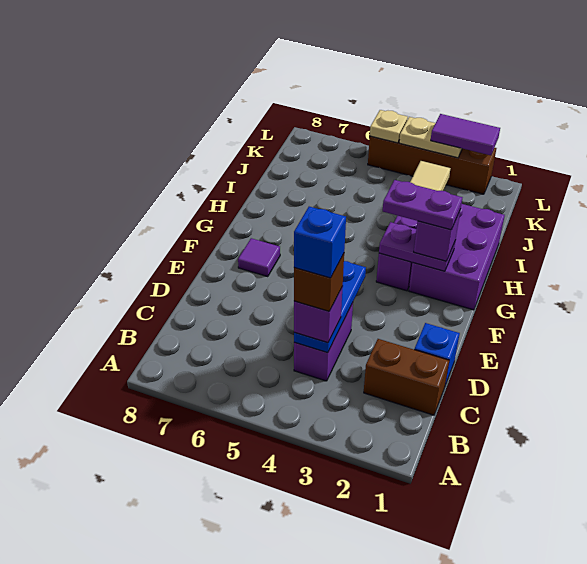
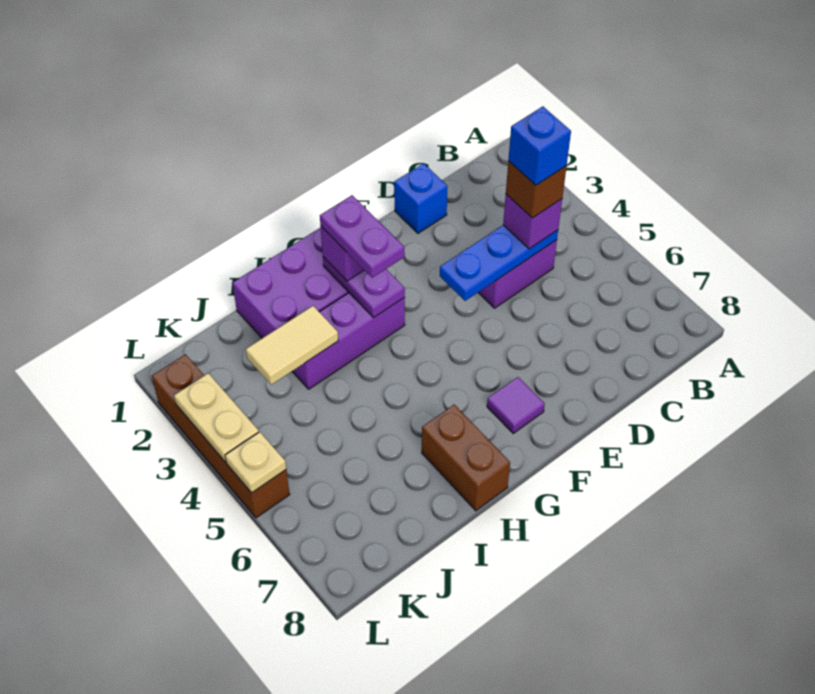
brown 1x2 brick [364,339,449,415] -> brown 1x2 brick moved to [422,405,510,511]
purple 1x2 tile [431,114,500,155] -> none

